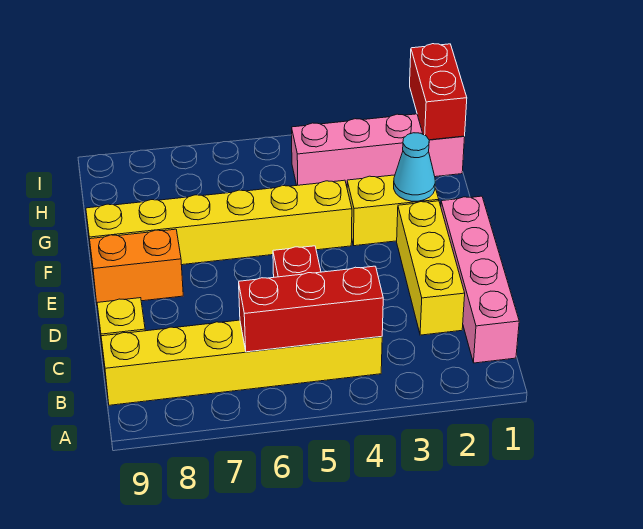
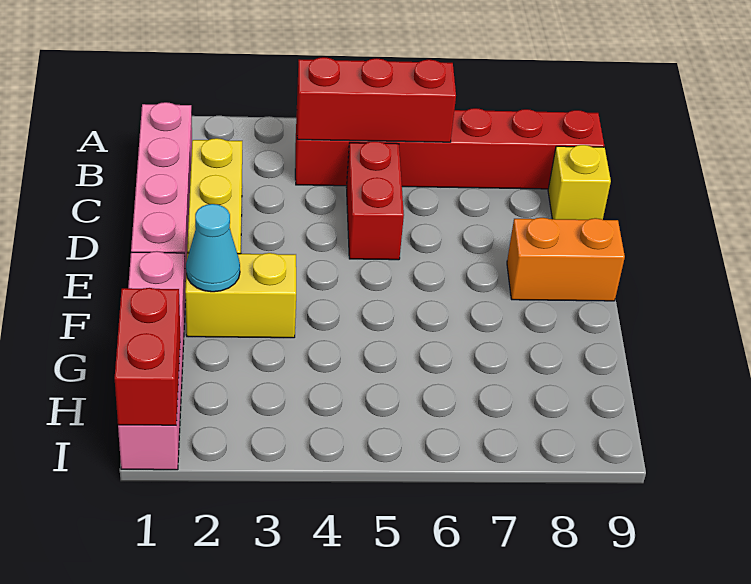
yellow 1x6 brick [101,320,382,405] -> red 1x6 brick [295,108,604,189]
yellow 1x6 brick [86,180,352,265] -> none
pink 1x4 brick [292,114,465,186] -> pink 1x4 brick turned to [118,251,186,470]

